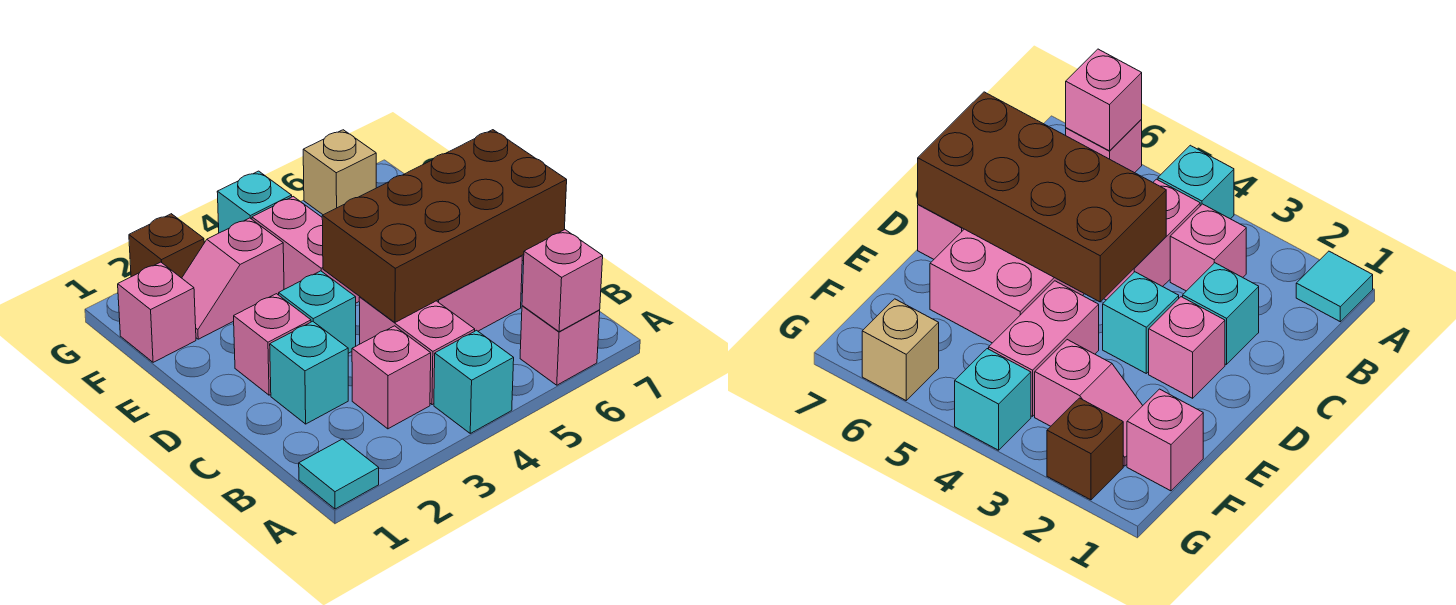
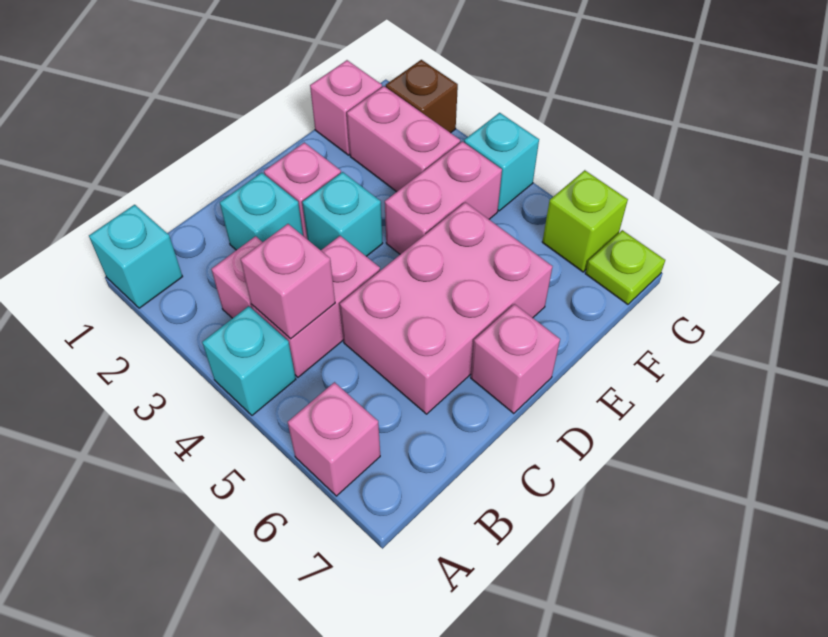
cyan 1x1 tile [299,439,379,509] -> cyan 1x1 brick [89,205,183,308]
pink 1x1 brick [522,230,603,332] -> pink 1x1 brick moved to [241,224,335,339]
brown 2x4 brick [322,130,567,322] -> none
pink 1x2 slope [182,218,284,339] -> pink 1x2 brick [347,86,460,192]
tan 1x1 brick [303,130,376,215] -> lime 1x1 brick [542,170,628,272]
none -> lime 1x1 plate [585,230,665,304]

